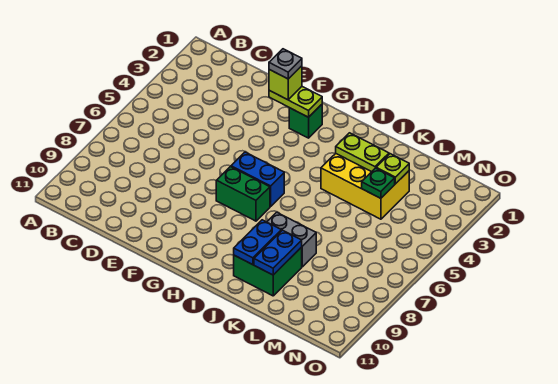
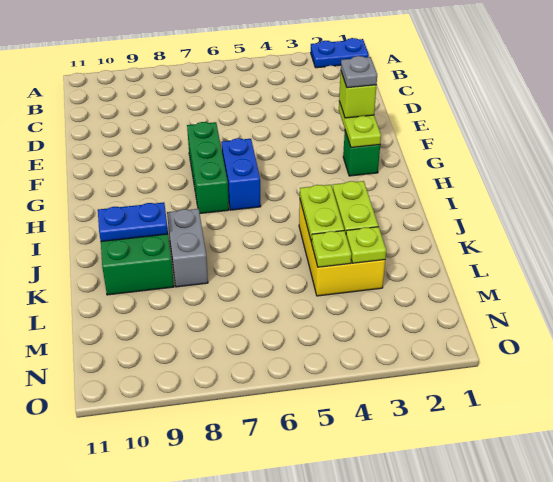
green 1x2 brick [216,167,270,221] -> green 1x3 brick [187,122,229,213]
none -> lime 1x2 plate [300,185,344,242]
blue 1x2 plate [254,230,302,275] -> blue 1x2 plate moved to [311,38,369,68]
green 1x1 plate [362,168,395,198] -> lime 1x1 plate [311,231,351,267]

